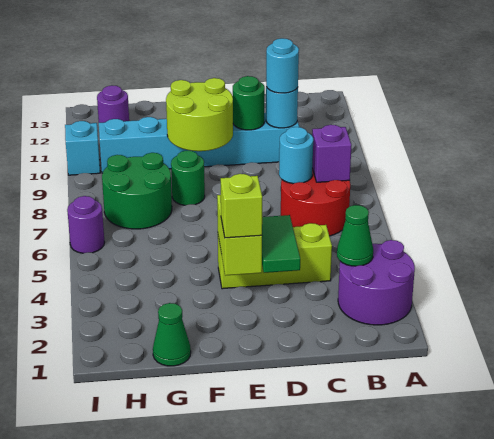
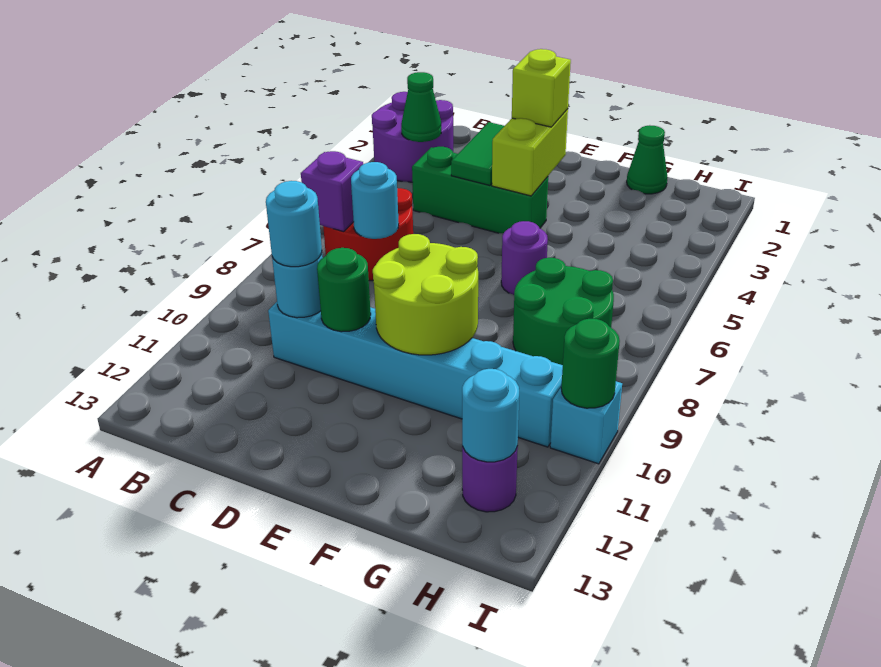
lime 1x3 brick [218,223,332,289] -> green 1x3 brick [412,147,548,233]
green 1x1 round brick [171,151,205,205] -> green 1x1 round brick moved to [561,319,620,408]
none -> cyan 1x1 round brick [462,369,519,462]
purple 1x1 round brick [67,196,104,253] -> purple 1x1 round brick moved to [501,221,548,295]

